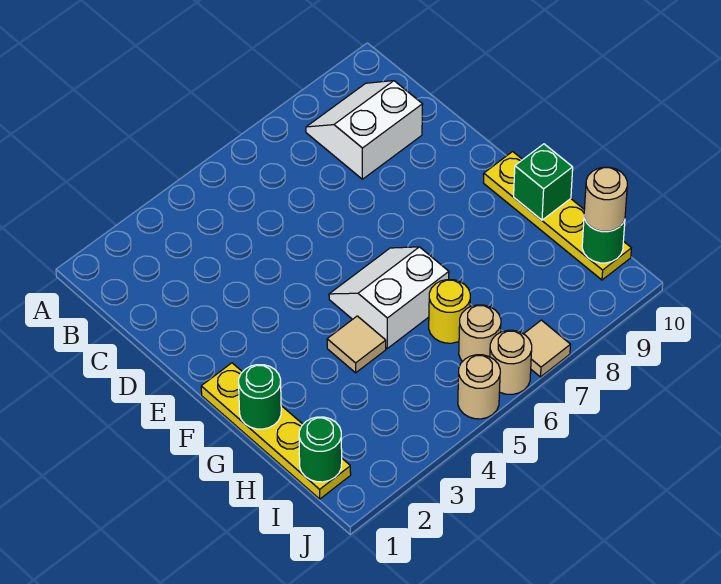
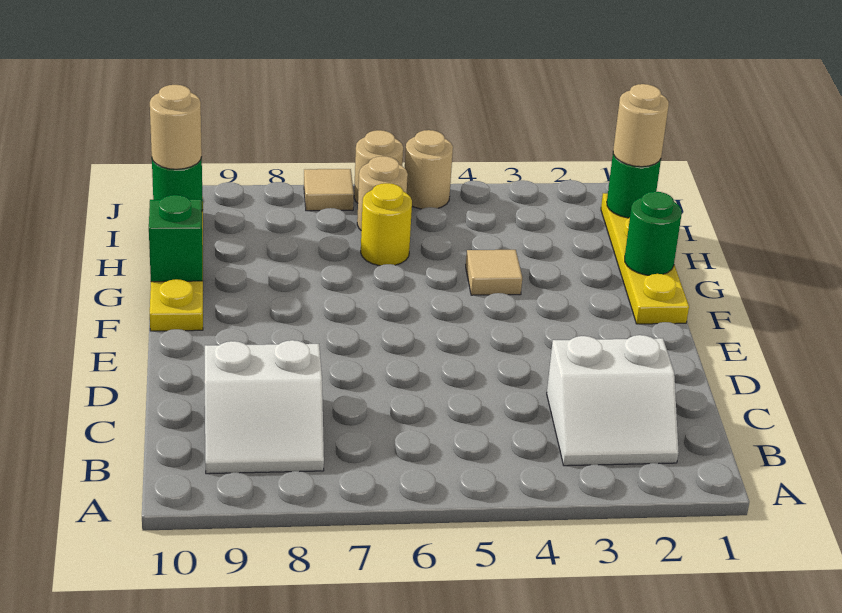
white 2x2 slope [329,247,449,349] -> white 2x2 slope moved to [547,335,679,466]
none -> tan 1x1 round brick [613,84,669,167]

